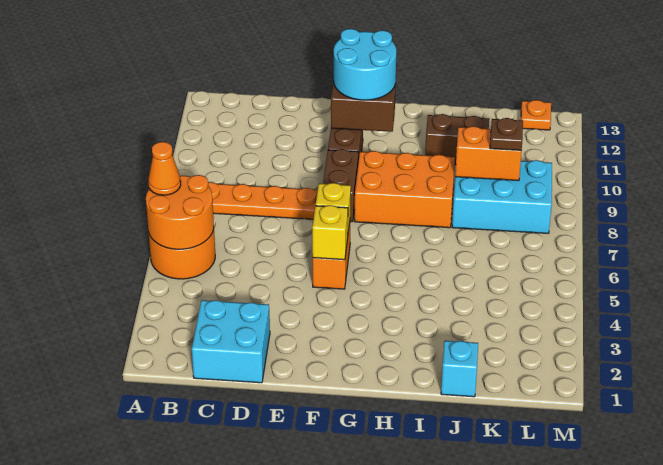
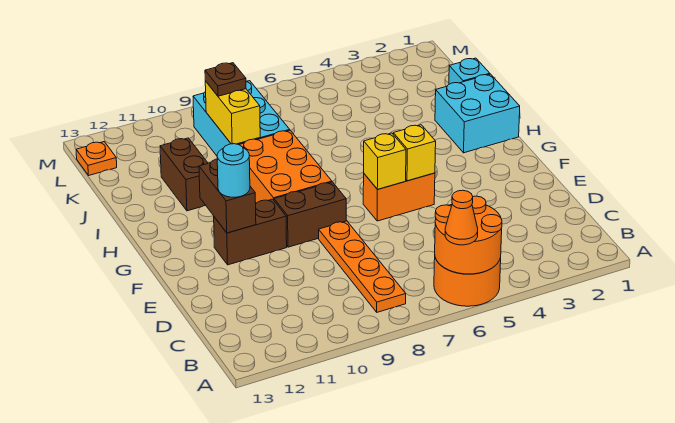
cyan 2x2 brick [192,300,270,383] -> cyan 2x2 brick moved to [435,74,520,153]
cyan 2x2 round brick [334,29,396,100] -> cyan 1x1 round brick [217,144,250,197]
orange 1x2 brick [455,126,522,181] -> yellow 1x2 brick [205,81,260,144]

